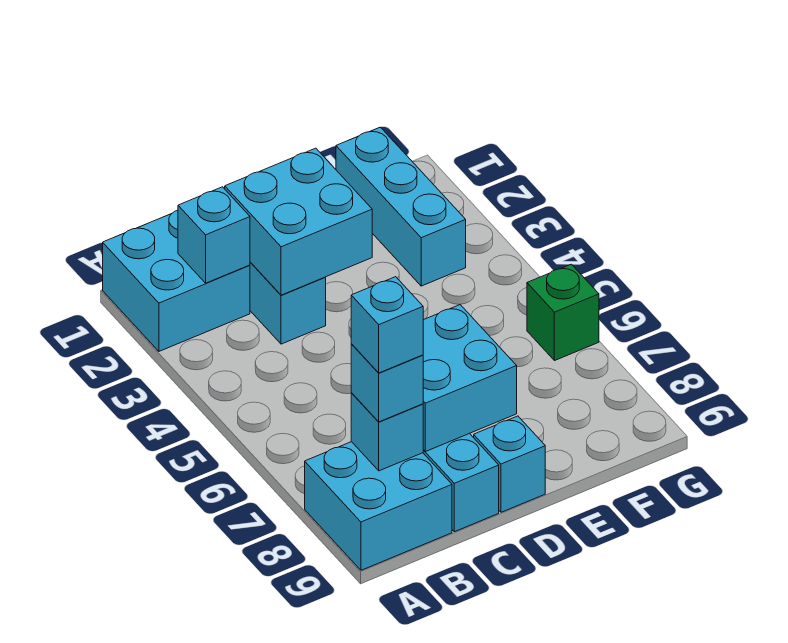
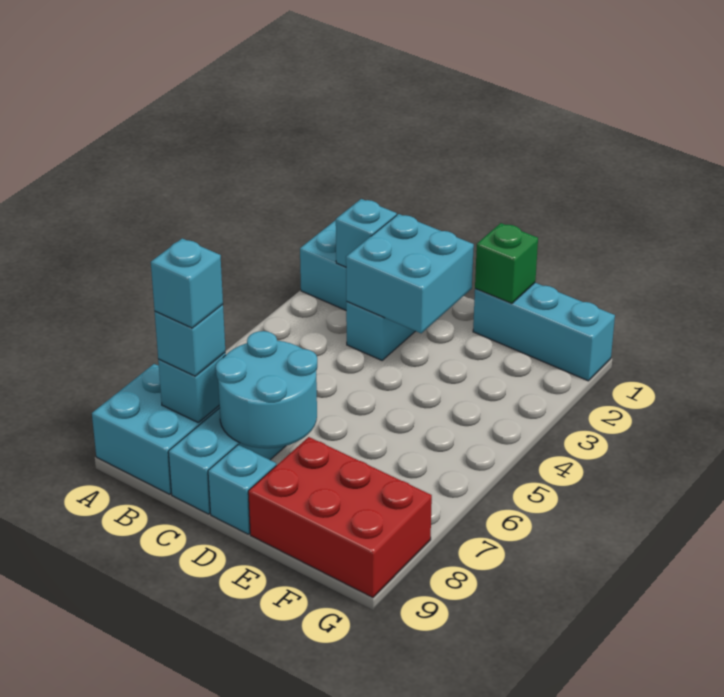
cyan 2x2 brick [423,305,517,452] -> cyan 2x2 round brick [216,331,317,448]
none -> red 2x3 brick [248,437,432,598]
cyan 1x3 brick [336,127,466,286] -> cyan 1x3 brick turned to [473,283,615,381]
green 1x1 brick [527,264,599,361] -> green 1x1 brick moved to [475,223,538,303]

